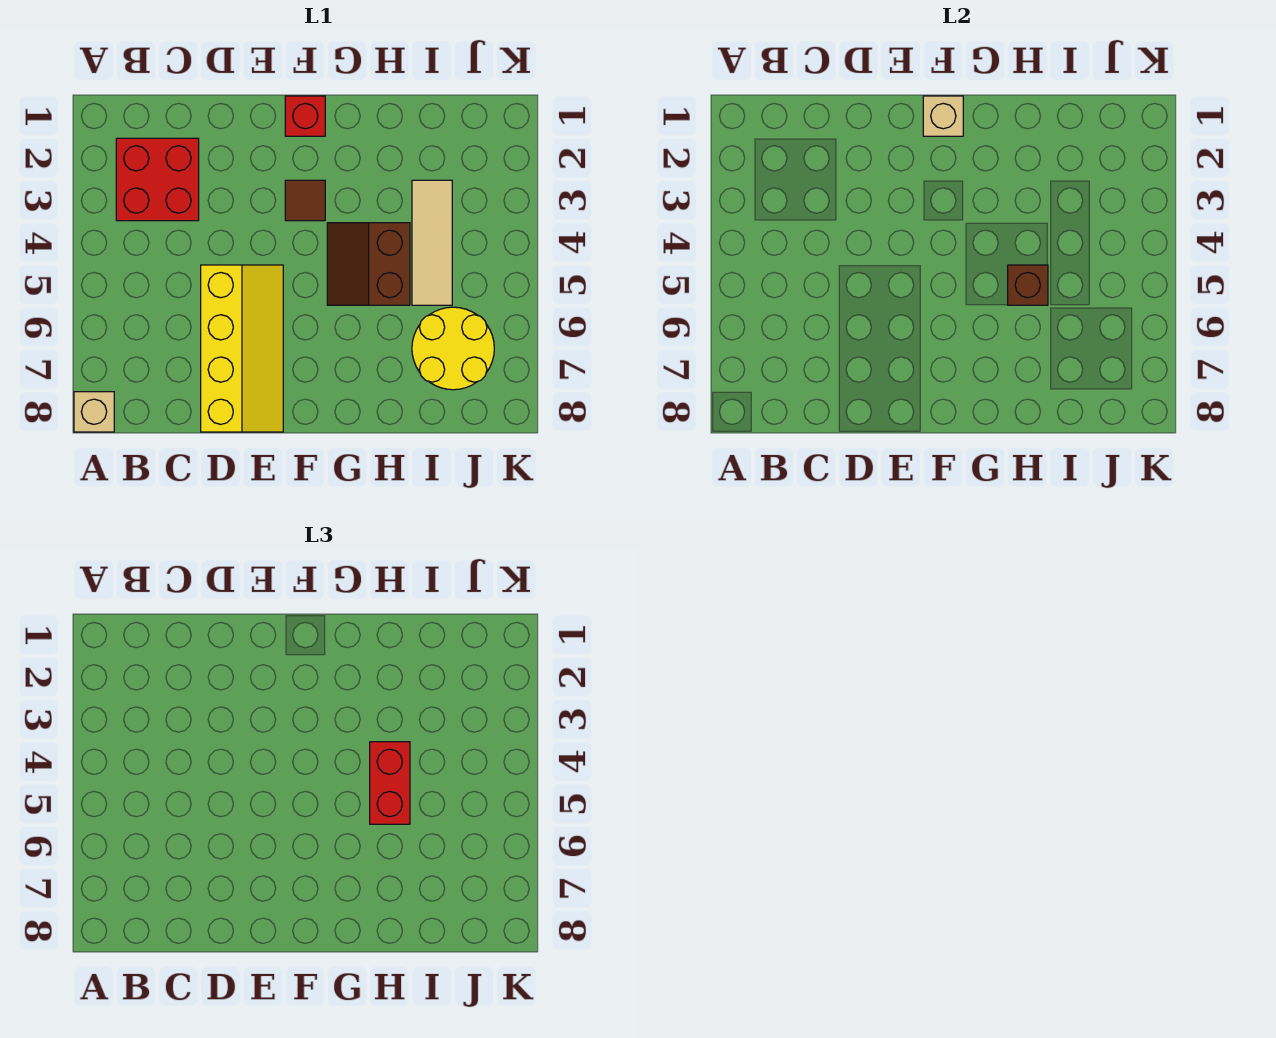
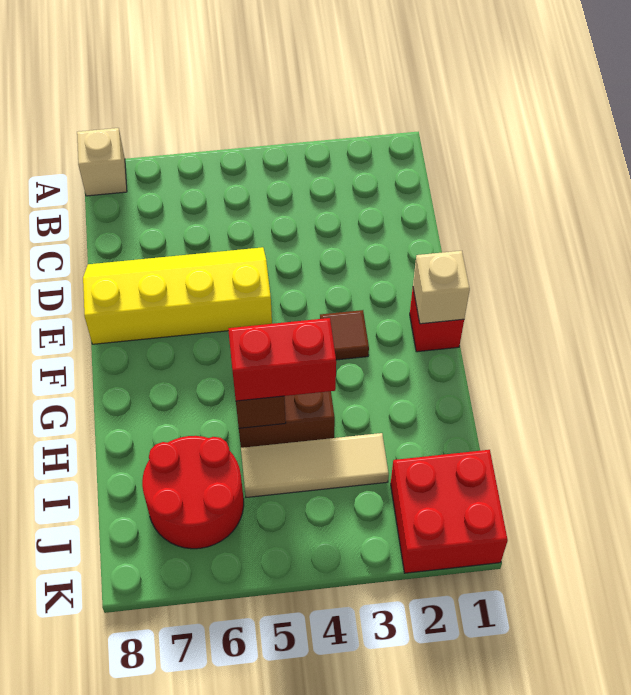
red 2x2 brick [116,138,199,221] -> red 2x2 brick moved to [391,450,508,573]
yellow 2x4 slope [201,265,283,432] -> yellow 2x4 slope turned to [83,247,272,344]
yellow 2x2 round brick [412,307,494,390] -> red 2x2 round brick [142,436,244,549]

